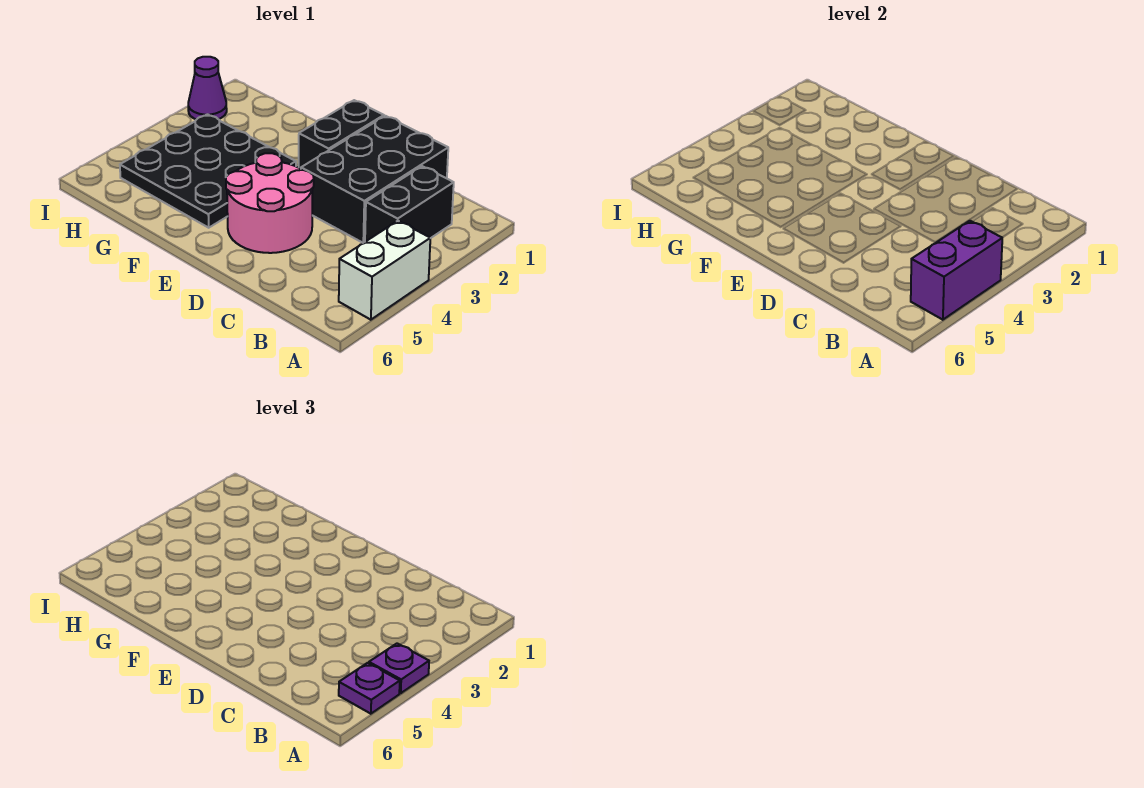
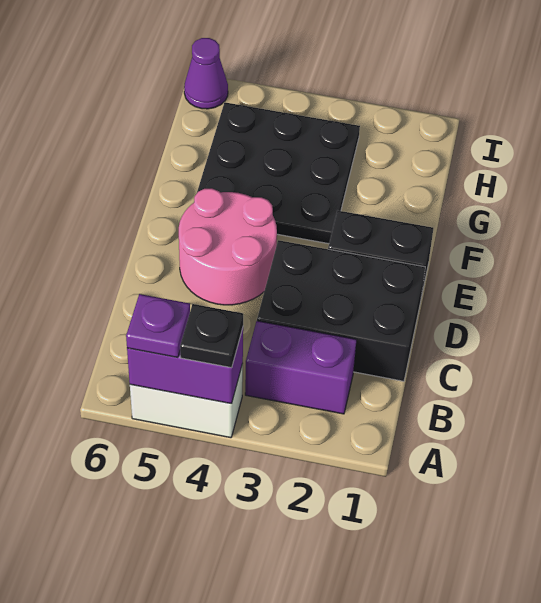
purple 1x1 plate [369,643,429,693] -> black 1x1 plate [180,304,243,368]
black 1x2 brick [365,166,454,242] -> purple 1x2 brick [245,321,357,414]
purple 1x1 cone [188,57,227,120] -> purple 1x1 cone moved to [184,38,228,109]

